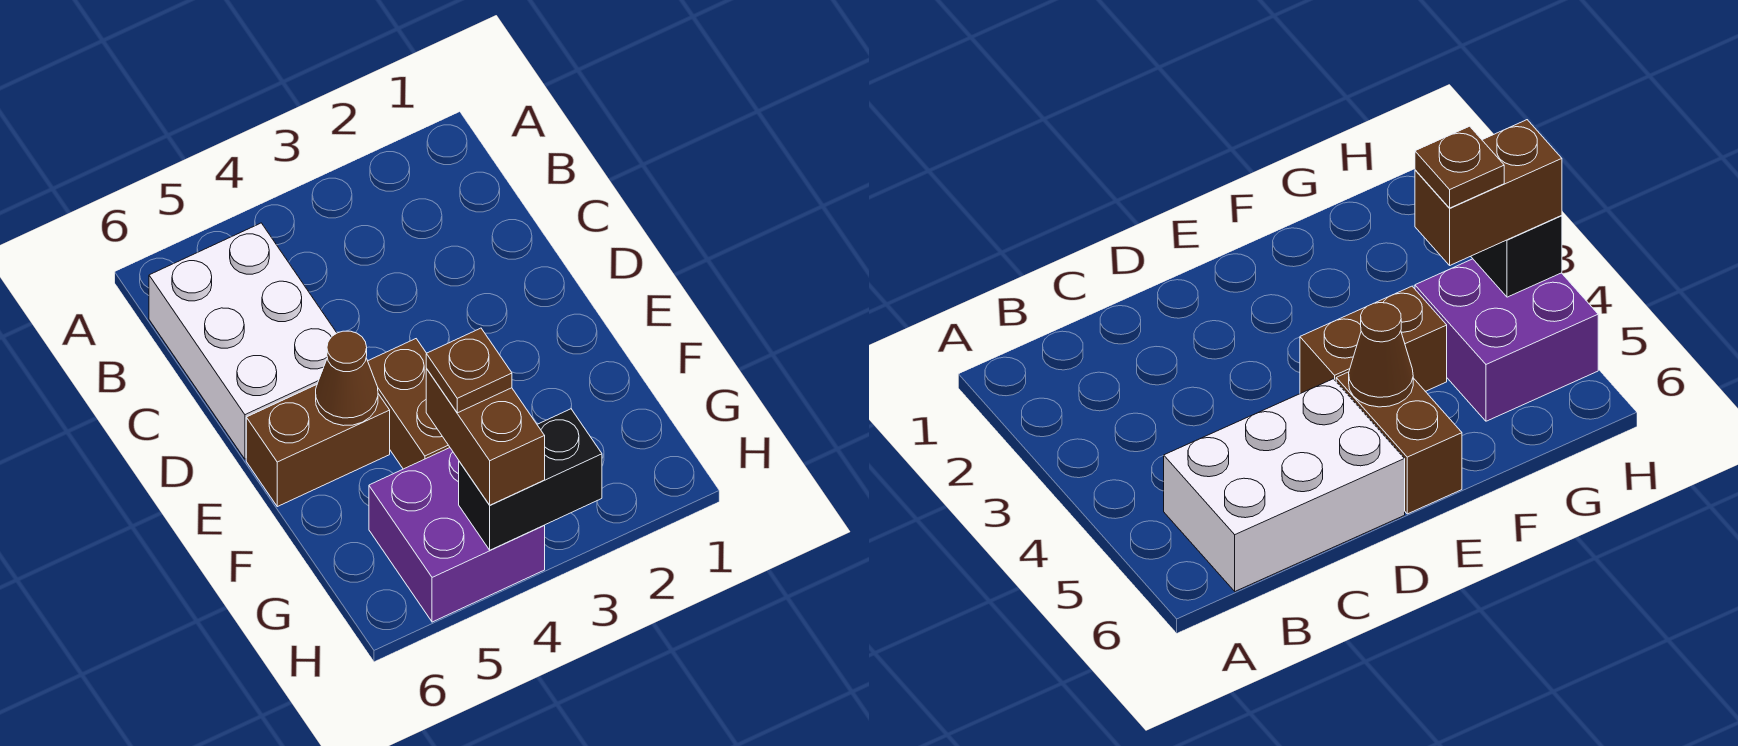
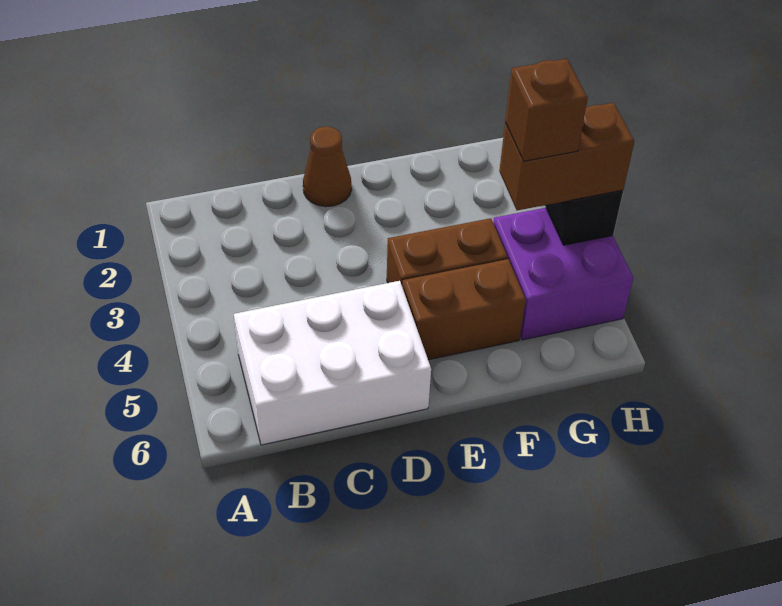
brown 1x2 brick [246,385,390,507] -> brown 1x2 brick turned to [402,259,526,360]
brown 1x1 cone [316,331,378,426] -> brown 1x1 cone moved to [303,127,352,207]
brown 1x1 plate [426,328,512,413] -> brown 1x1 brick [505,59,588,161]

